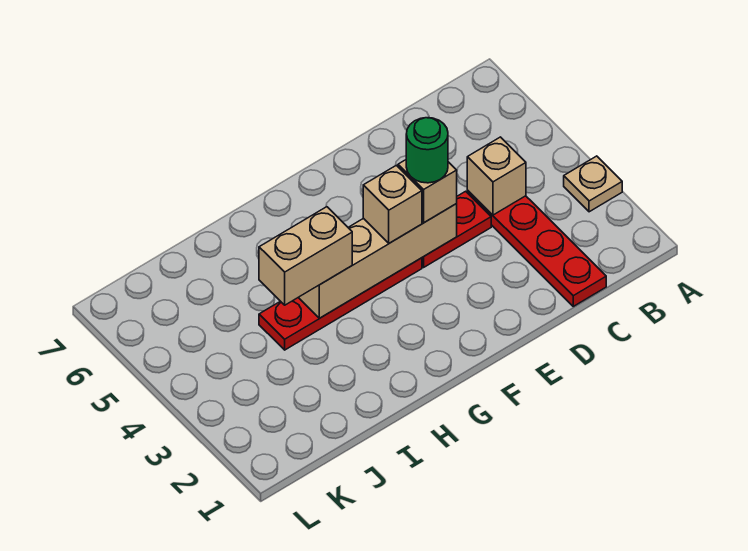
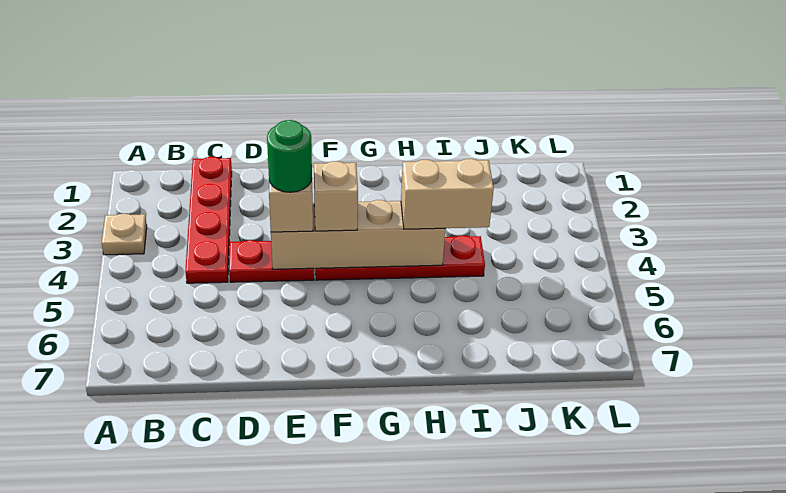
tan 1x1 brick [467,137,526,215] -> none

